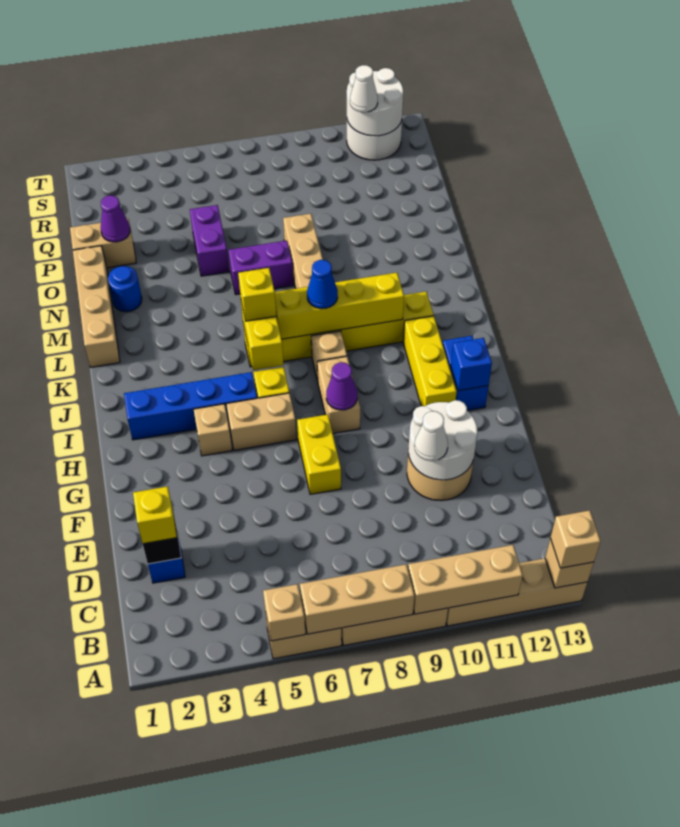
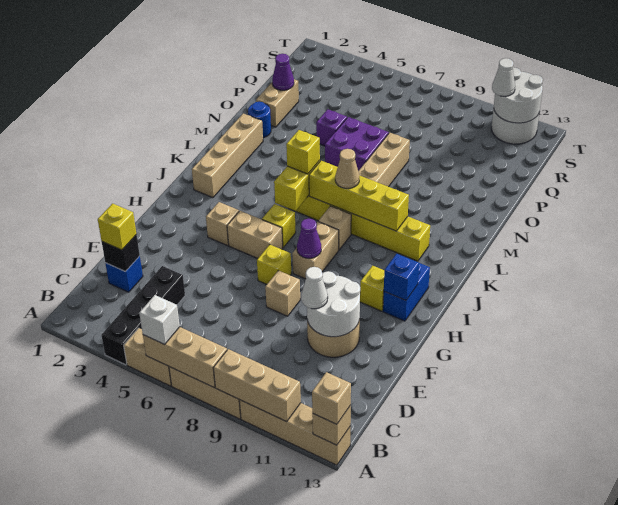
none -> black 1x4 brick [101,266,185,365]
tan 1x1 brick [263,584,305,641] -> tan 1x1 brick moved to [265,271,300,316]
none -> white 1x1 brick [139,295,180,344]
yellow 1x2 brick [297,414,341,494] -> yellow 1x1 brick [257,245,291,284]
yellow 1x3 brick [403,316,457,406] -> yellow 1x1 brick [360,265,384,311]
blue 1x4 brick [124,372,257,440] -> none
blue 1x1 cone [307,260,338,309] -> tan 1x1 cone [335,149,359,189]
tan 1x4 brick [73,246,120,367] -> tan 1x4 brick moved to [192,114,263,198]
purple 1x2 brick [228,241,293,295] -> purple 2x2 brick [325,117,389,171]
purple 1x2 brick [190,205,229,276] -> purple 1x1 brick [316,109,347,146]
tan 1x2 brick [70,219,136,268] -> tan 1x2 brick turned to [256,79,299,127]

